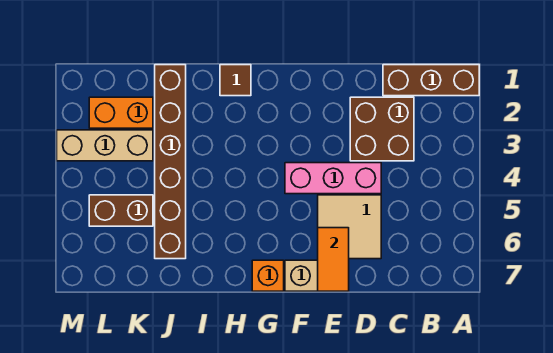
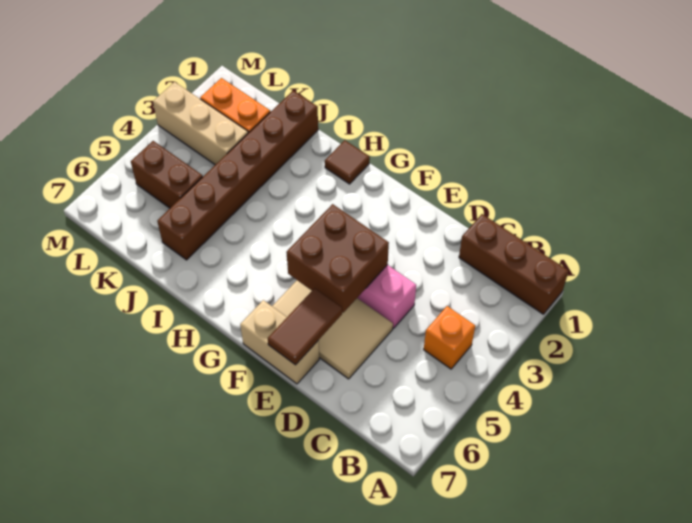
brown 2x2 brick [350,97,414,161] -> brown 2x2 brick moved to [286,204,389,313]
tan 2x2 tile [318,195,381,259] -> tan 2x3 tile [272,280,393,379]
orange 1x2 tile [318,228,349,291] -> brown 1x2 tile [268,288,342,365]
orange 1x1 brick [252,260,284,291] -> orange 1x1 brick moved to [424,306,475,369]

